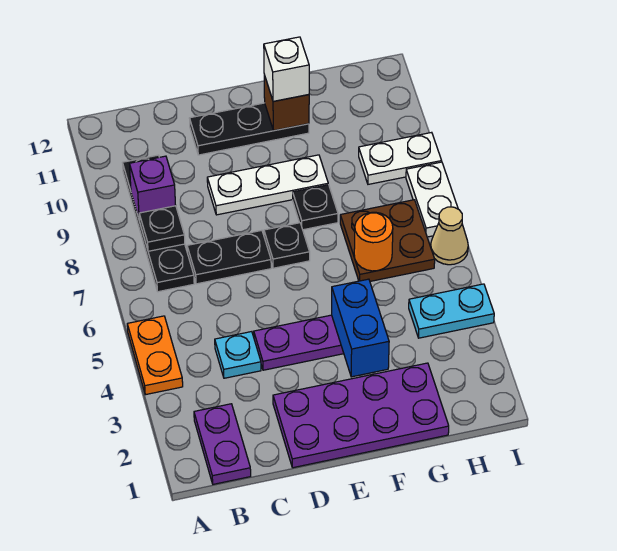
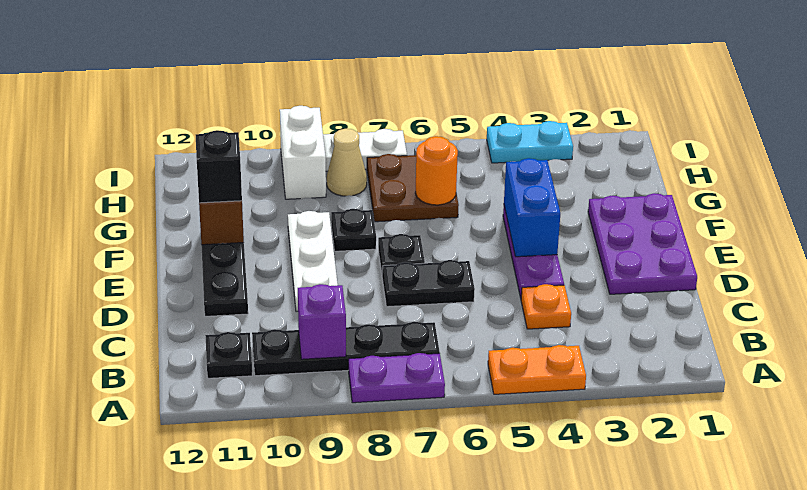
purple 1x2 plate [194,404,251,484] -> purple 1x2 plate moved to [349,353,445,403]
black 1x1 plate [139,206,185,251] -> black 1x1 plate moved to [205,332,252,378]
cyan 1x1 plate [215,332,261,378] -> orange 1x1 plate [521,284,571,329]
black 1x2 plate [187,230,271,284] -> black 1x2 plate turned to [382,260,475,307]
purple 2x4 plate [273,363,449,468] -> purple 2x3 plate [588,193,697,294]
blue 1x2 brick [332,279,389,377] -> blue 1x2 brick turned to [504,158,560,257]
white 1x1 brick [264,37,309,101] -> black 1x1 brick [196,130,242,203]
cyan 1x2 plate [409,284,494,338] -> cyan 1x2 plate turned to [487,121,573,163]
white 1x2 plate [359,132,442,184] -> white 1x2 brick [280,106,326,199]
tan 1x1 cone [431,207,468,265] -> tan 1x1 cone moved to [327,129,367,196]

